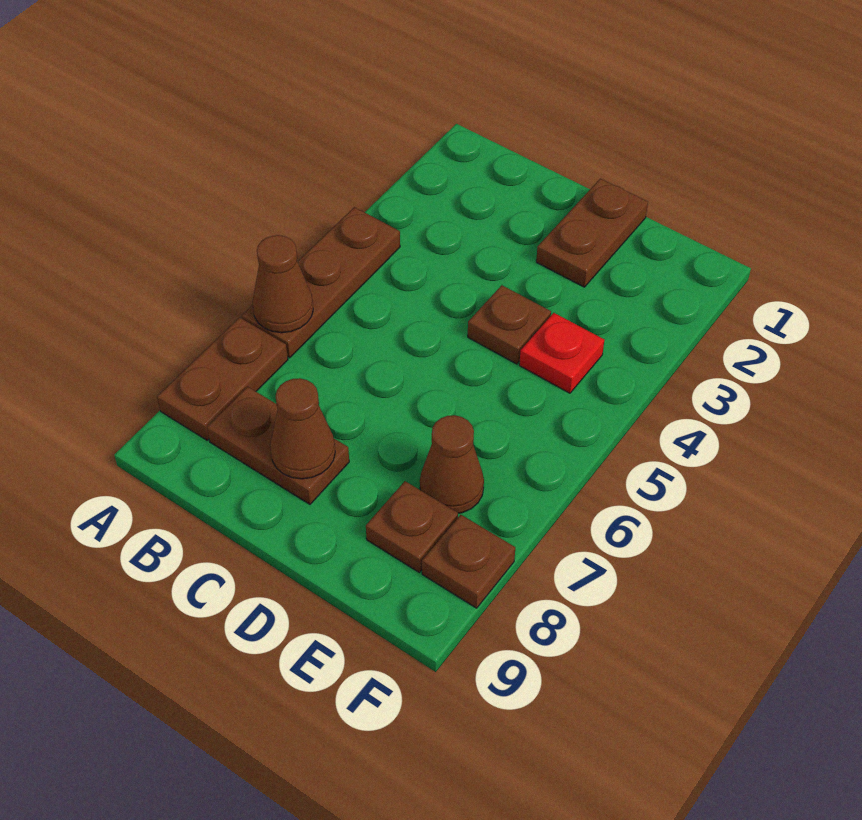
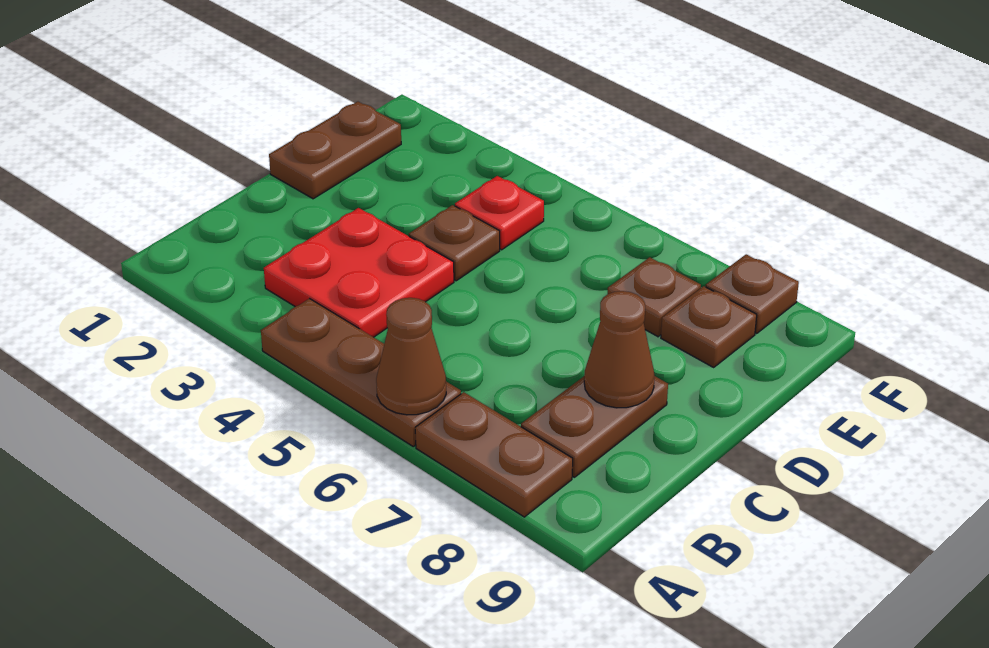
none -> red 2x2 plate [264,208,454,337]
brown 1x2 plate [536,179,648,287] -> brown 1x2 plate turned to [269,102,401,199]
brown 1x1 cone [420,415,484,513] -> brown 1x1 plate [608,257,701,337]

